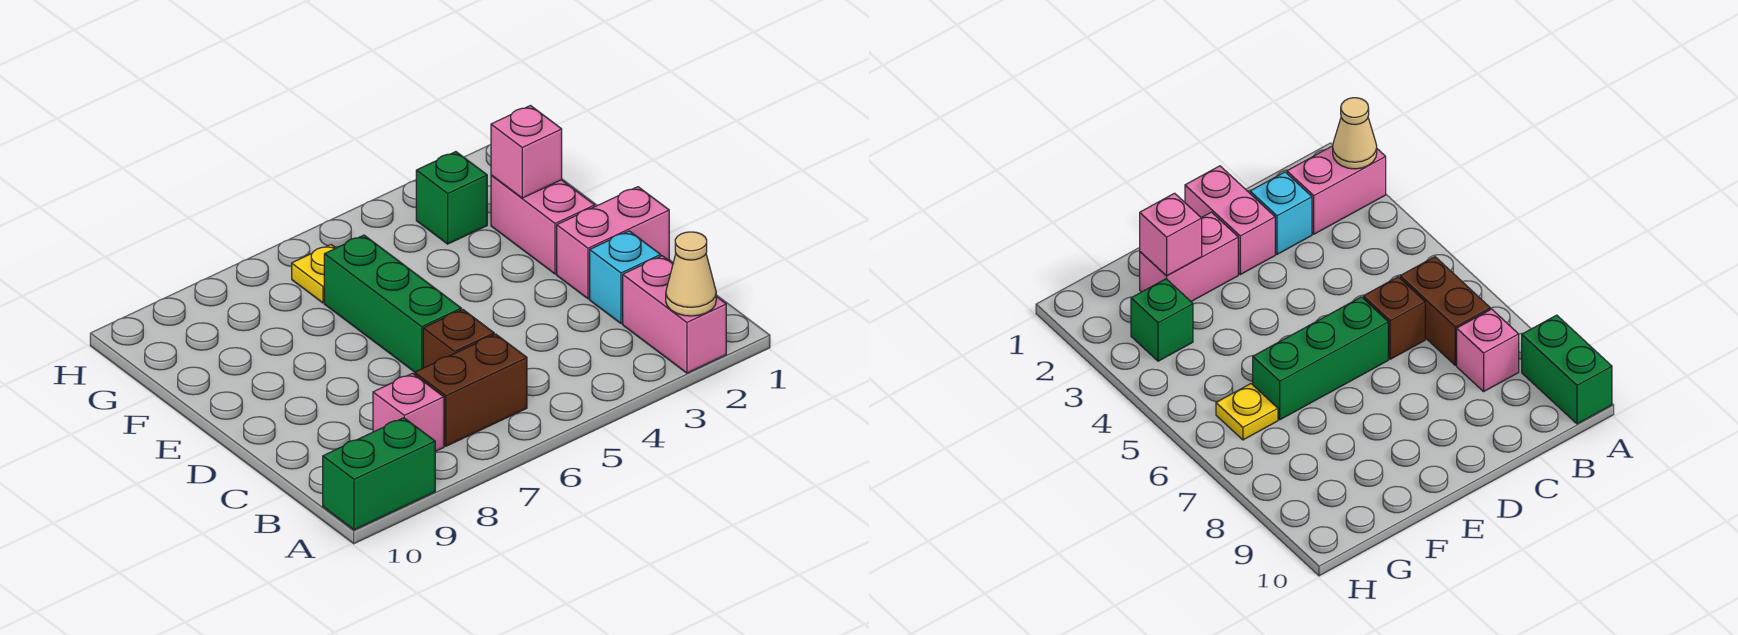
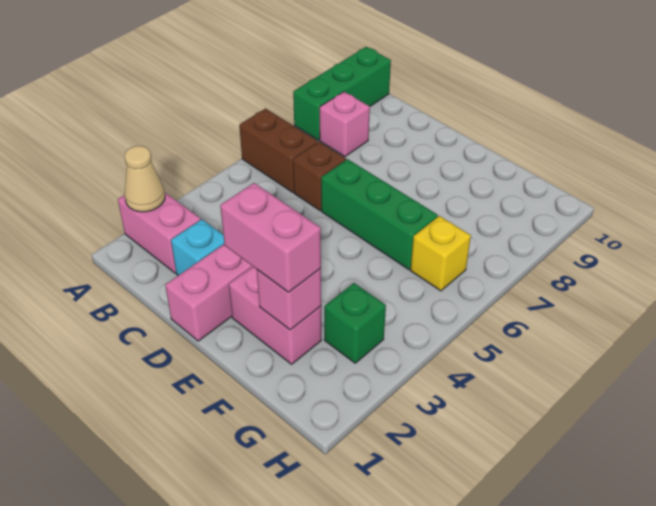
green 1x2 brick [323,418,435,530] -> green 1x3 brick [293,47,391,140]
brown 1x2 brick [415,334,527,446] -> brown 1x2 brick turned to [239,109,318,192]
none -> pink 1x2 brick [220,183,321,292]
yellow 1x1 plate [292,245,335,303] -> yellow 1x1 brick [410,216,471,291]

